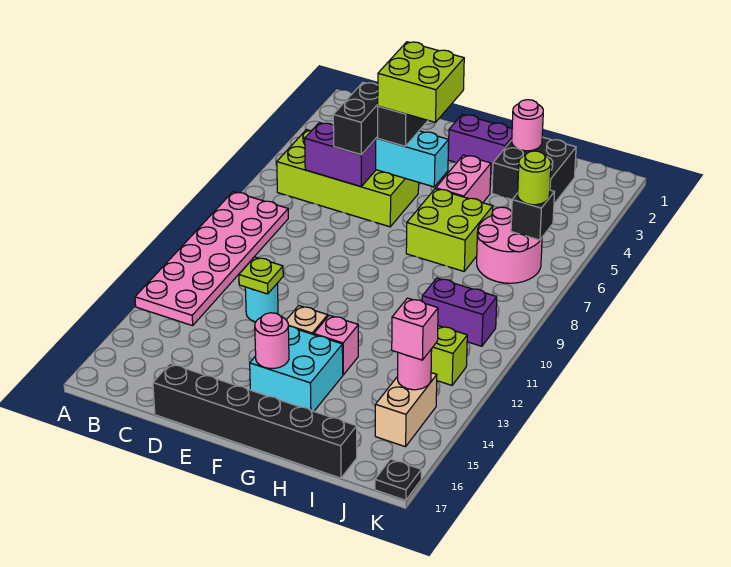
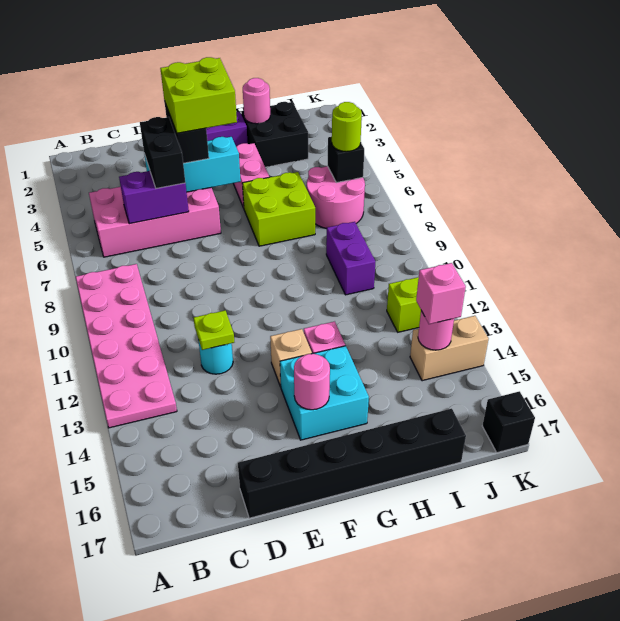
lime 2x4 brick [277,130,419,227] -> pink 2x4 brick [89,187,221,257]
purple 1x2 brick [422,278,497,346] -> purple 1x2 brick turned to [326,222,376,295]
tan 1x2 brick [375,373,437,447] -> tan 1x2 brick turned to [410,316,488,381]
black 1x1 plate [375,459,421,500] -> black 1x1 brick [482,391,535,453]

